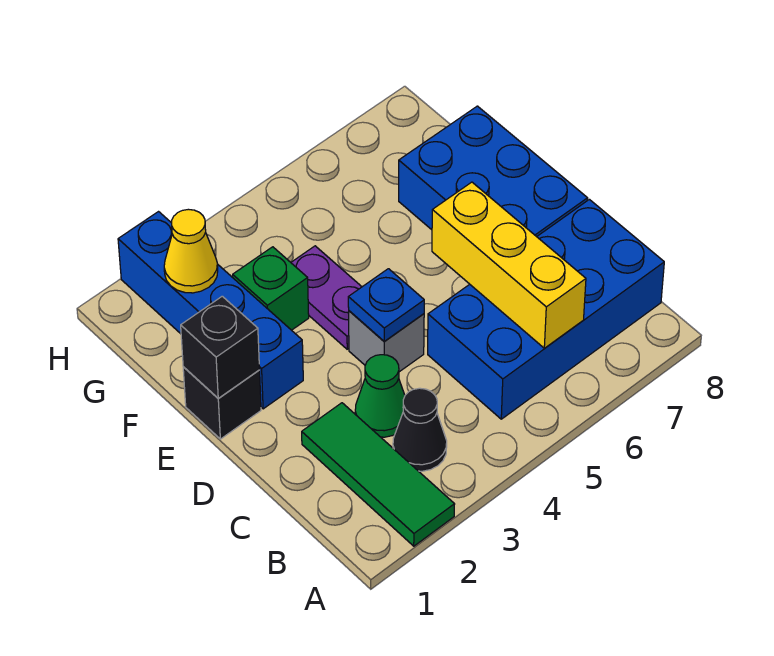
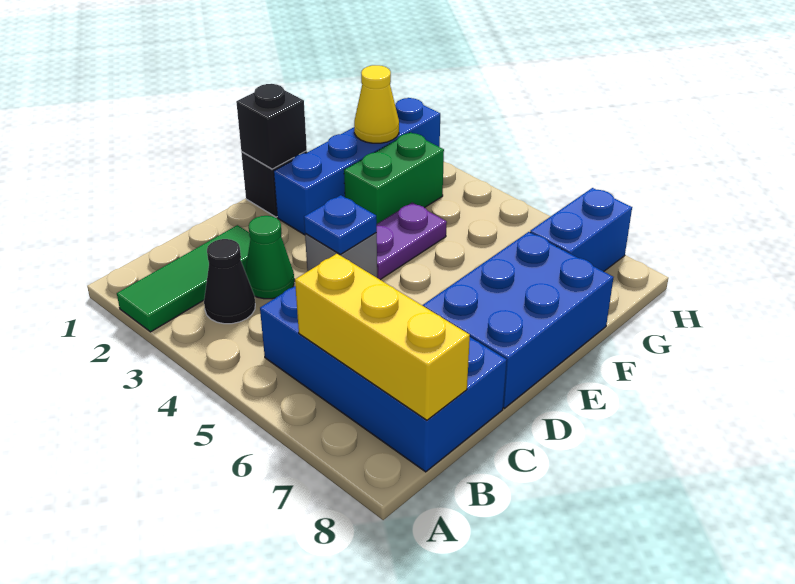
yellow 1x3 brick [432,182,586,348] -> yellow 1x3 brick turned to [295,254,470,420]
green 1x1 brick [233,247,309,330] -> green 1x2 brick [344,132,444,224]
none -> blue 1x2 brick [530,188,632,271]

